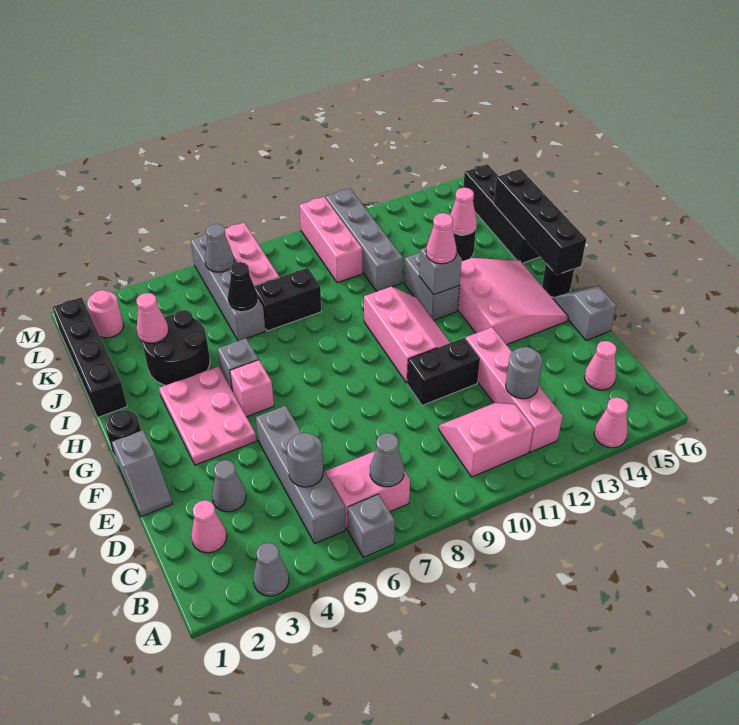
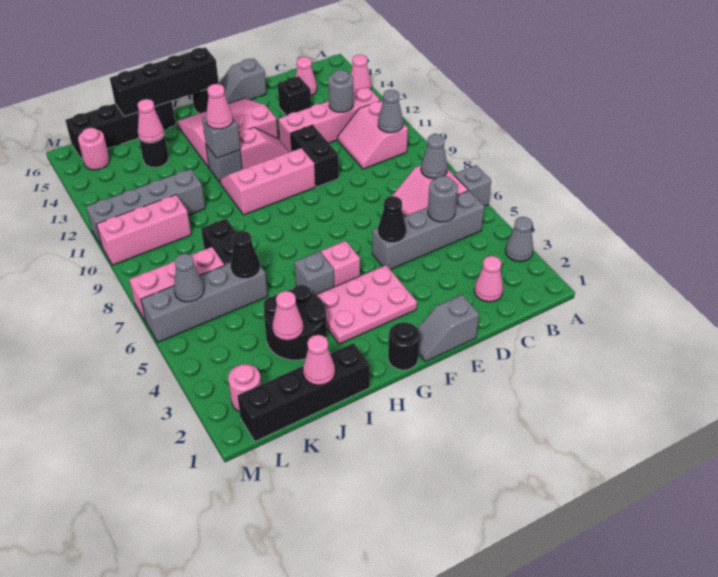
grey 1x1 cone [212,460,246,512] -> grey 1x1 cone moved to [378,90,403,133]
none -> black 1x1 brick [278,76,311,116]
grey 1x2 slope [112,430,172,517] -> grey 1x2 slope turned to [418,295,479,362]
none -> black 1x1 cone [378,196,406,243]
none -> pink 1x2 slope [239,127,289,169]
grey 1x2 brick [404,252,459,320] -> grey 1x1 brick [206,145,242,183]
none -> pink 1x1 cone [303,335,335,385]
none -> pink 1x1 round brick [78,128,109,170]

